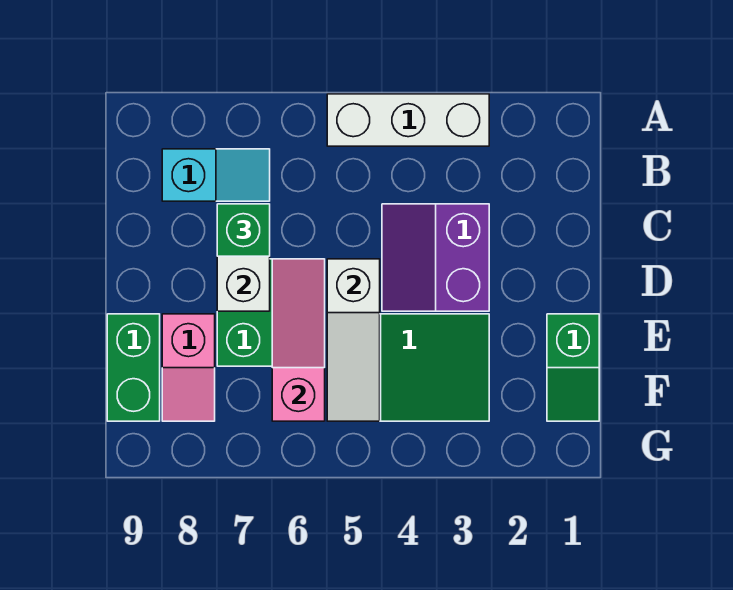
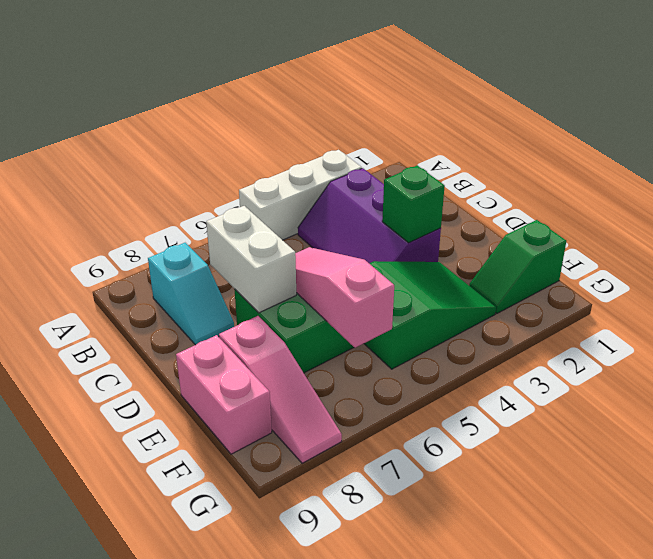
cyan 1x2 slope [162,149,270,201] -> cyan 1x2 slope turned to [148,243,234,345]
purple 2x2 slope [382,204,489,311] -> purple 2x3 slope [298,168,441,264]
green 1x1 brick [217,204,270,256] -> green 1x1 brick moved to [382,165,445,243]
white 1x3 slope [327,259,380,421] -> none
green 1x2 slope [547,314,599,421] -> green 1x2 slope turned to [469,220,566,314]
pink 1x2 slope [162,314,215,421] -> pink 1x3 slope [219,316,342,463]
green 1x2 brick [107,314,160,421] -> pink 1x2 brick [176,335,272,454]

